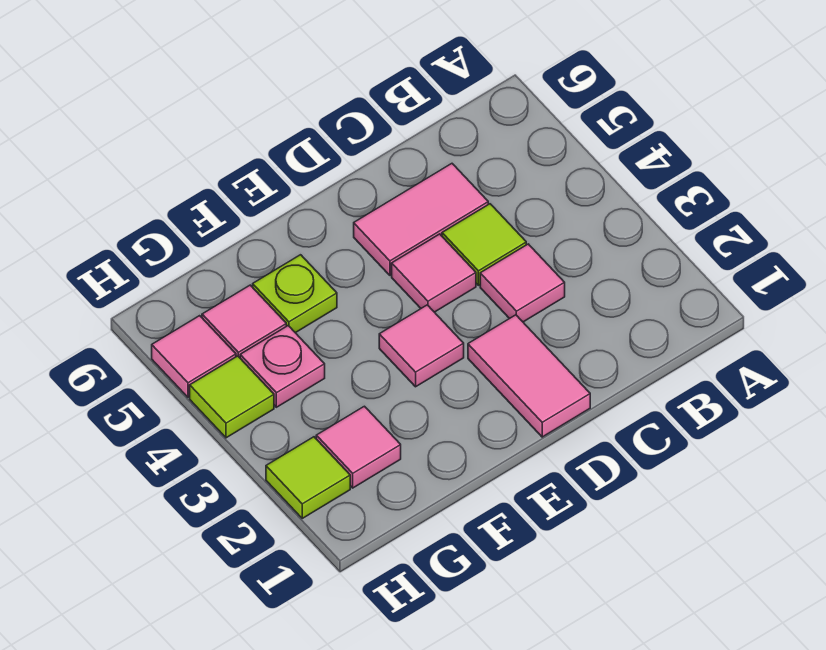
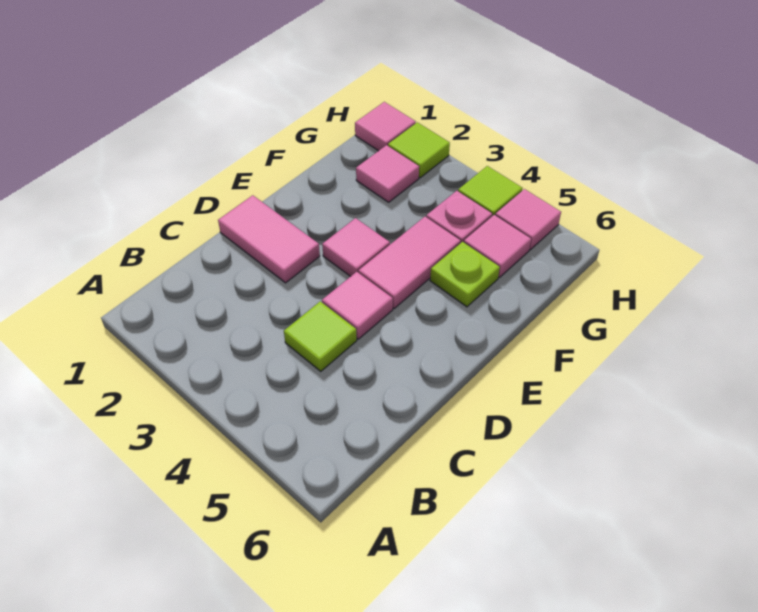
pink 1x1 tile [480,244,565,322] -> pink 1x1 tile moved to [355,102,416,151]
pink 1x2 tile [354,164,488,275] -> pink 1x2 tile moved to [358,217,461,308]

